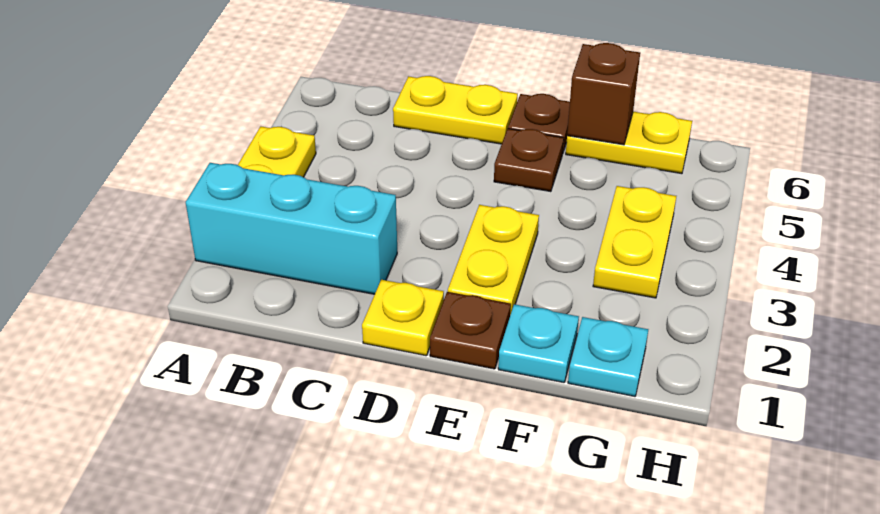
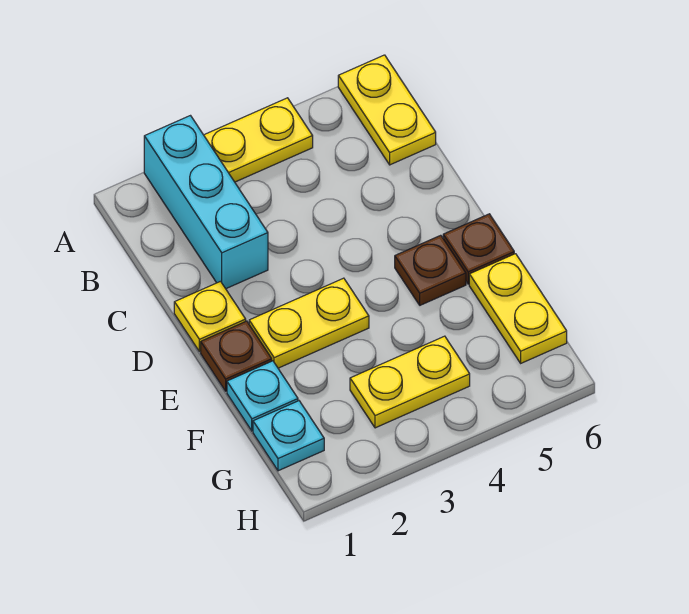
yellow 1x2 plate [393,76,518,144] -> yellow 1x2 plate moved to [338,55,436,165]
brown 1x1 brick [567,43,640,145] -> none

